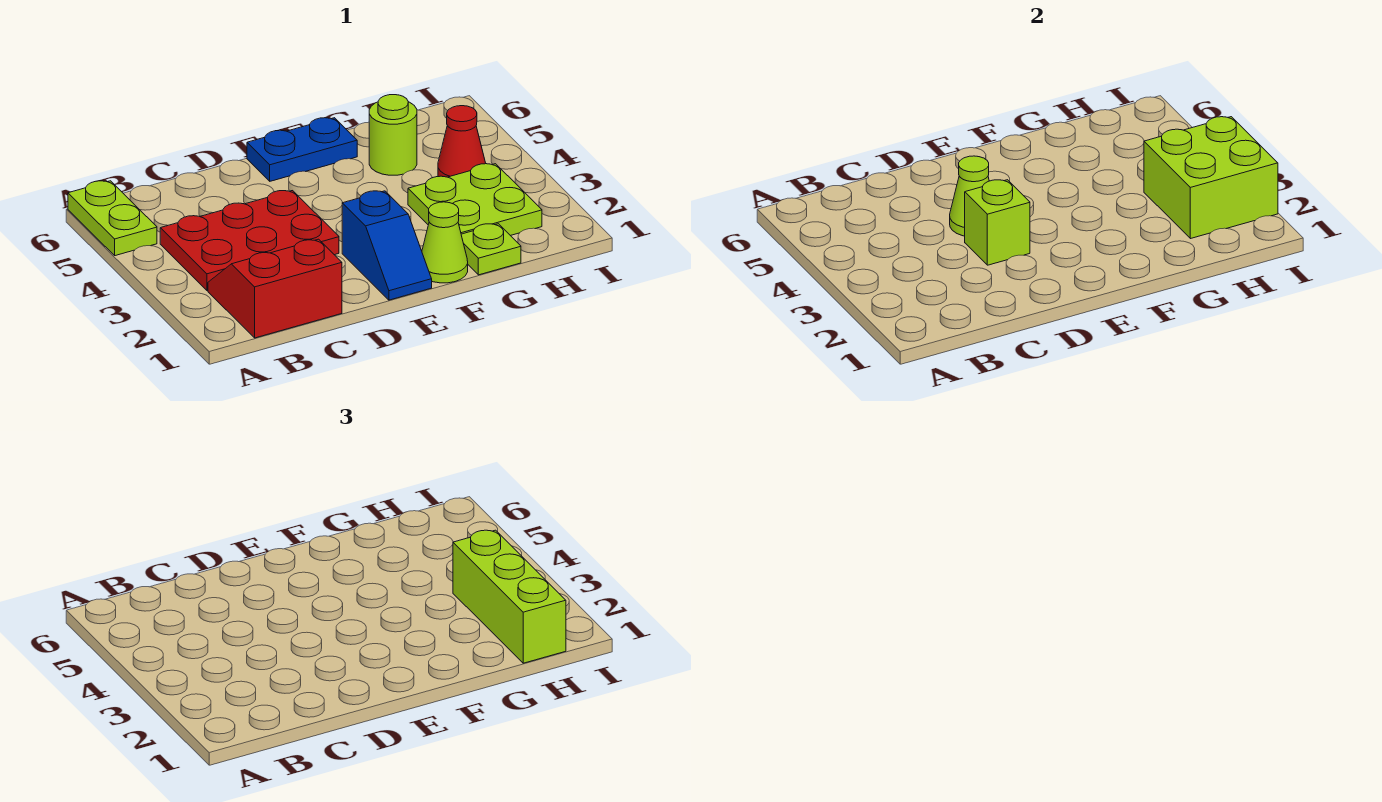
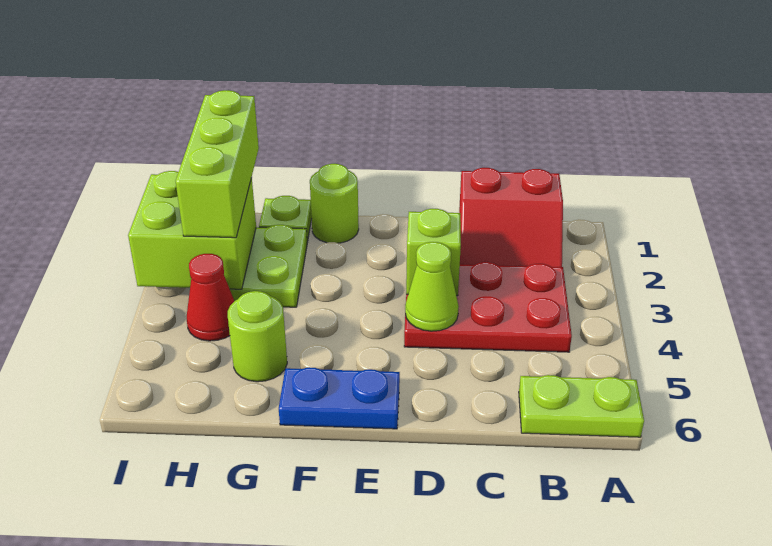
lime 1x2 plate [68,181,157,256] -> lime 1x2 plate turned to [519,375,644,437]
blue 1x2 slope [342,191,432,300] -> none
lime 1x1 cone [422,202,468,283] -> lime 1x1 round brick [310,164,359,243]

